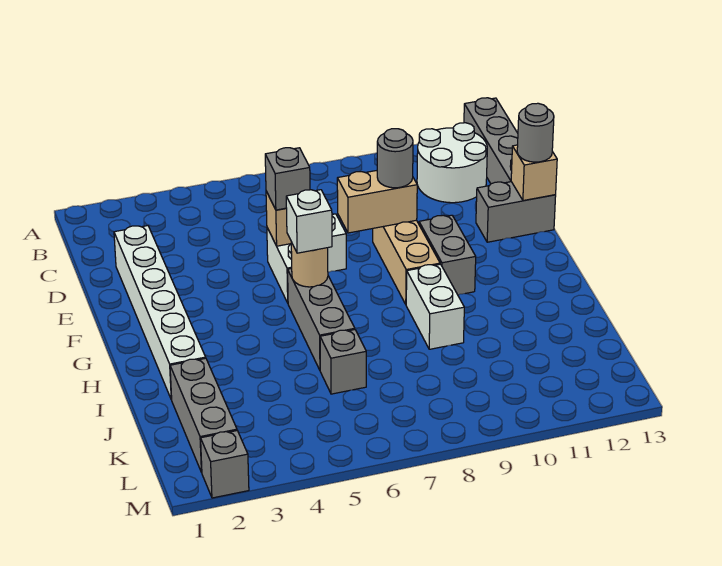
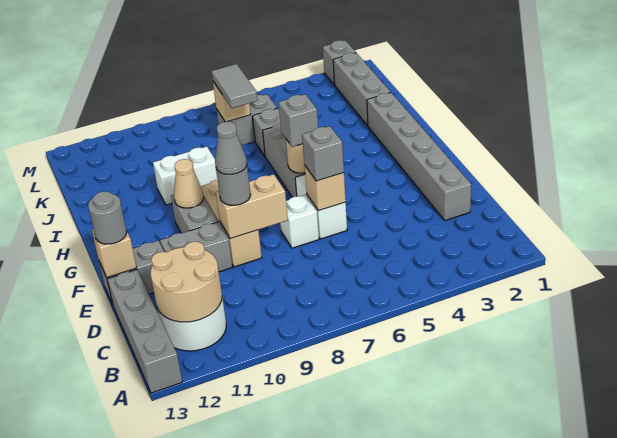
none -> tan 2x2 round brick [151,242,222,322]
white 1x6 brick [114,226,206,400] -> grey 1x6 brick [367,92,471,221]
none -> grey 1x1 cone [215,121,247,174]
none -> grey 1x2 brick [160,222,232,272]
white 1x1 brick [286,190,332,253] -> grey 1x1 brick [278,94,318,147]
none -> tan 1x1 cone [174,159,204,208]
white 1x2 brick [406,264,464,349] -> white 1x2 brick turned to [153,147,217,205]
none -> grey 1x2 tile [211,64,258,108]
none -> grey 1x2 brick [217,94,277,145]
none -> tan 1x1 brick [213,82,251,122]

